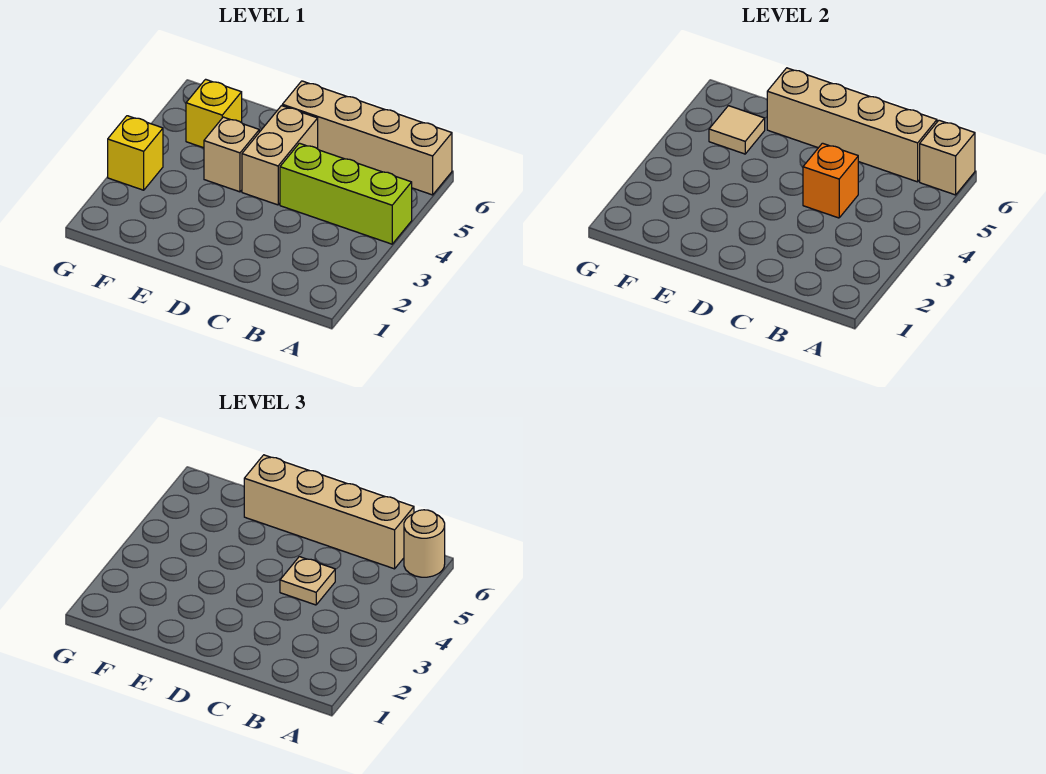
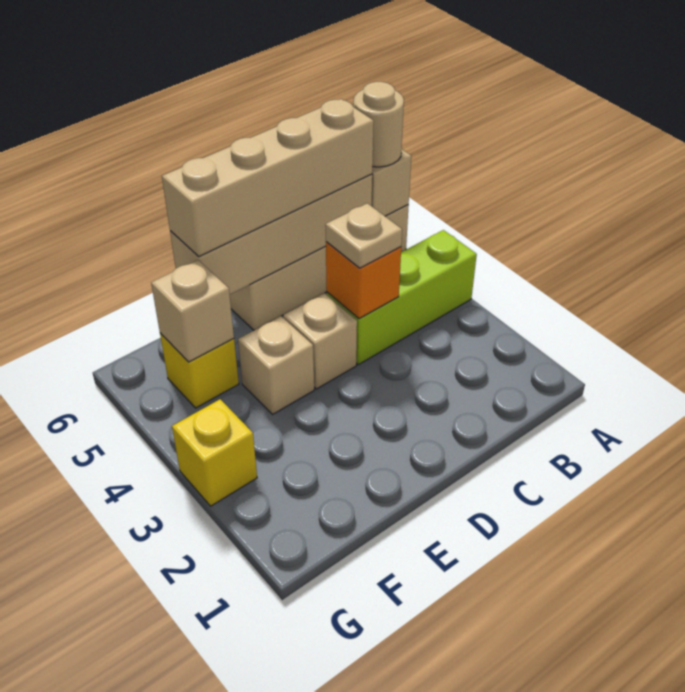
tan 1x2 brick [242,106,318,205] -> tan 1x1 brick [283,293,357,389]
tan 1x1 tile [709,106,765,154] -> tan 1x1 brick [151,260,234,362]

